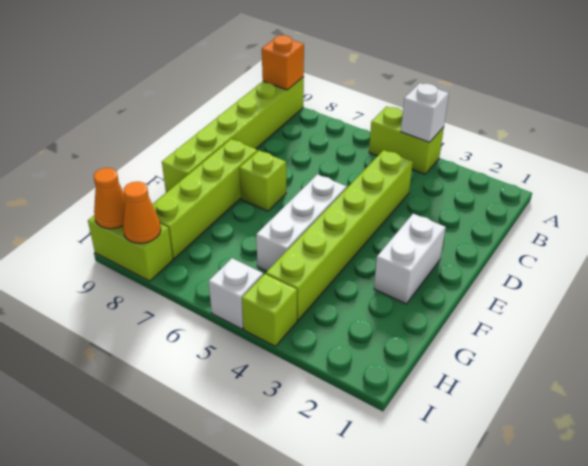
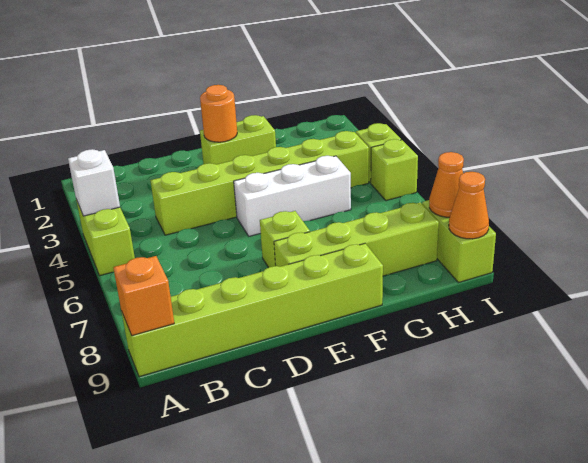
white 1x2 brick [374,214,446,304] -> lime 1x2 brick [200,115,276,164]
none -> orange 1x1 round brick [200,85,237,142]
white 1x1 brick [209,258,263,329] -> lime 1x1 brick [371,139,418,201]

